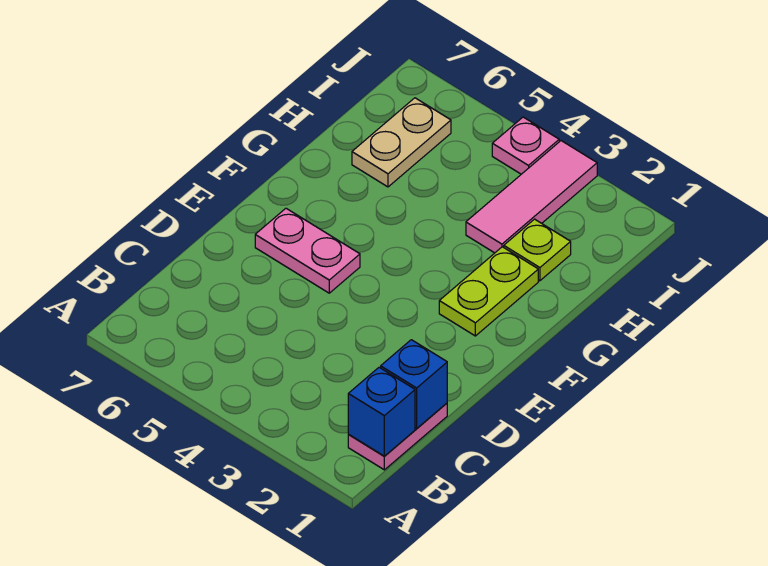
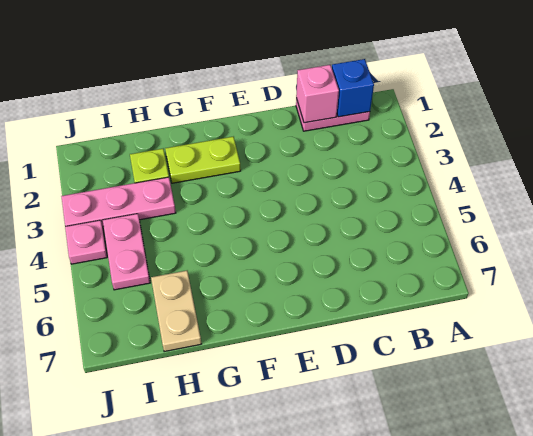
blue 1x1 brick [381,340,447,428] -> pink 1x1 brick [296,65,339,123]
pink 1x2 plate [255,208,360,293] -> pink 1x2 plate moved to [103,214,150,290]
pink 1x3 tile [466,141,597,253] -> pink 1x3 plate [61,177,176,226]
tan 1x2 plate [352,98,451,187] -> tan 1x2 plate turned to [151,271,201,352]

